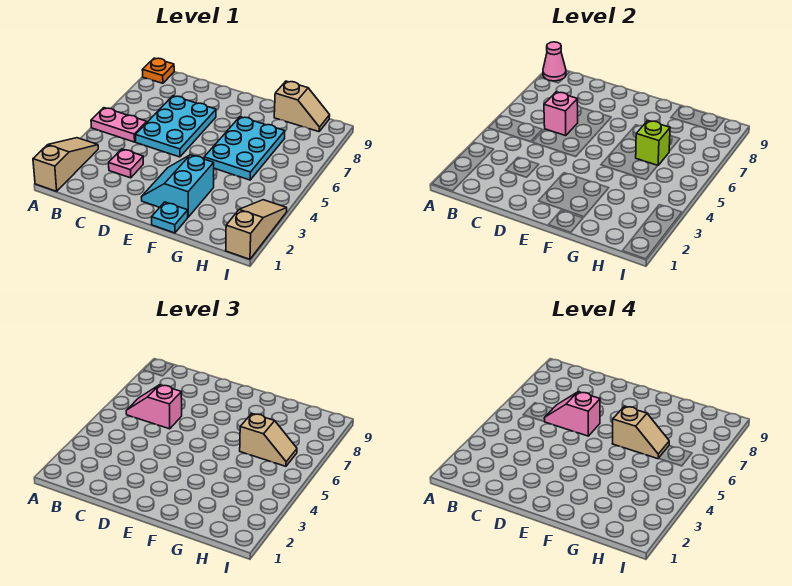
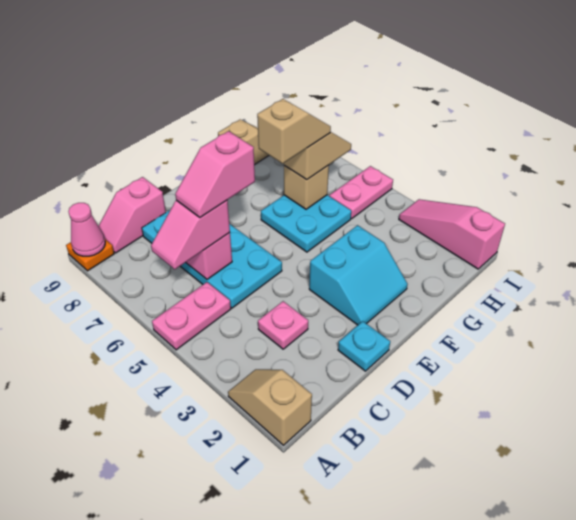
tan 1x3 slope [33,138,98,191] -> tan 1x2 slope [228,369,312,445]
none -> pink 1x2 slope [99,177,166,253]
cyan 2x3 plate [135,96,216,157] -> cyan 2x4 plate [142,210,282,308]
cyan 2x2 slope [142,155,214,217] -> cyan 2x2 slope turned to [309,225,408,325]
cyan 1x1 plate [152,202,188,233] -> cyan 1x1 plate moved to [338,321,390,371]
cyan 2x3 plate [204,117,285,180] -> cyan 2x2 plate [261,195,351,252]
lime 1x1 brick [636,121,670,165] -> tan 1x1 brick [284,165,329,209]
none -> pink 1x2 plate [329,166,393,219]
tan 1x3 slope [226,200,287,259] -> pink 1x3 slope [399,199,505,269]

